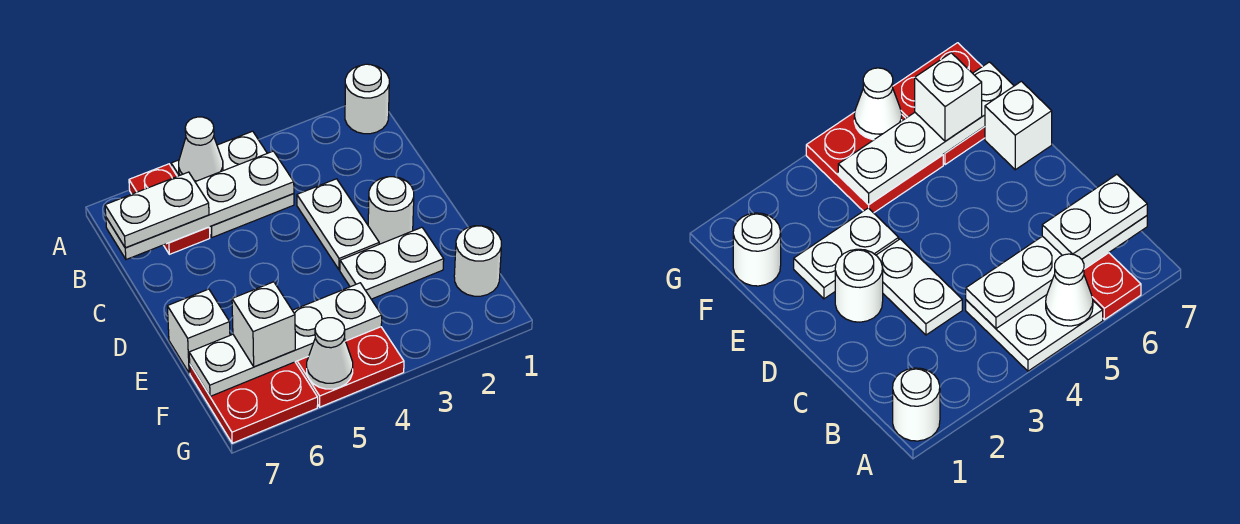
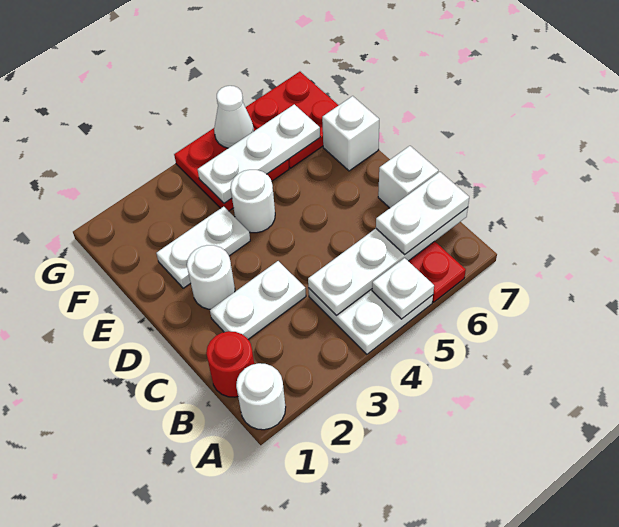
white 1x1 cone [179,117,223,182] -> white 1x1 plate [372,258,434,319]
none -> red 1x1 round brick [206,331,254,397]
white 1x2 plate [297,179,379,270] -> white 1x2 plate turned to [210,261,306,339]
white 1x1 round brick [454,226,501,296] -> white 1x1 round brick moved to [231,170,275,233]
white 1x4 plate [189,283,382,396] -> white 1x3 plate [198,104,320,203]
white 1x1 brick [232,282,295,367] -> white 1x1 brick moved to [378,146,438,208]

